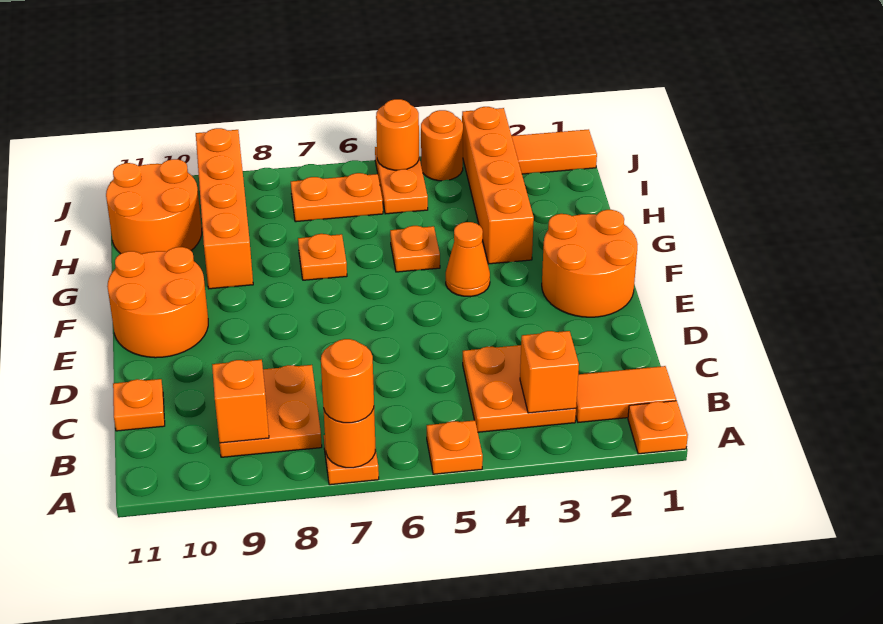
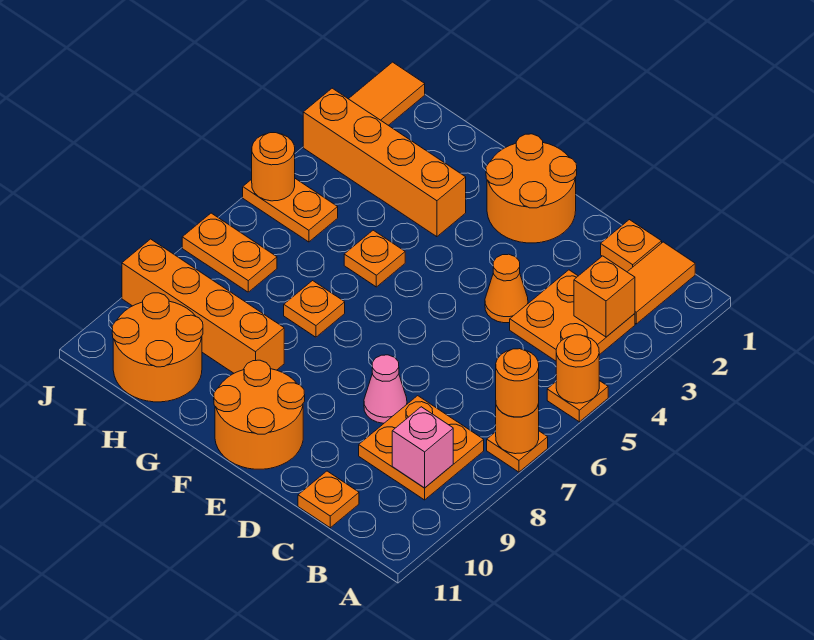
orange 1x1 plate [628,401,688,454] -> orange 1x1 plate moved to [601,220,662,272]
orange 1x1 brick [212,360,269,443] -> pink 1x1 brick [392,407,453,488]
none -> pink 1x1 cone [364,355,407,423]
orange 1x1 cone [446,222,490,297] -> orange 1x1 cone moved to [485,254,528,323]
orange 1x2 plate [291,173,383,222] -> orange 1x2 plate turned to [182,213,277,292]
orange 1x1 round brick [421,110,463,181] -> orange 1x1 round brick moved to [556,335,599,403]

